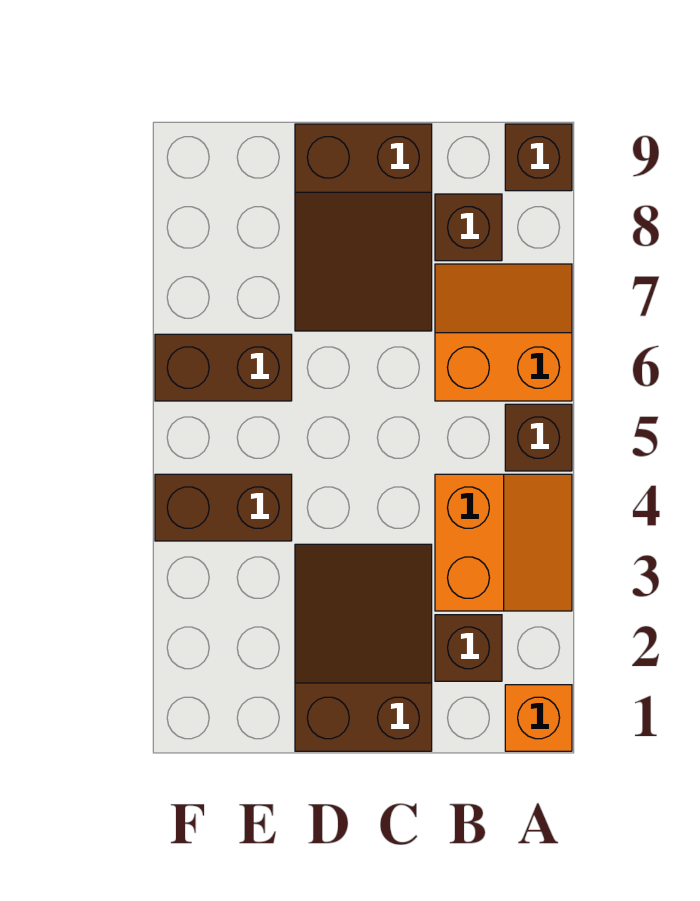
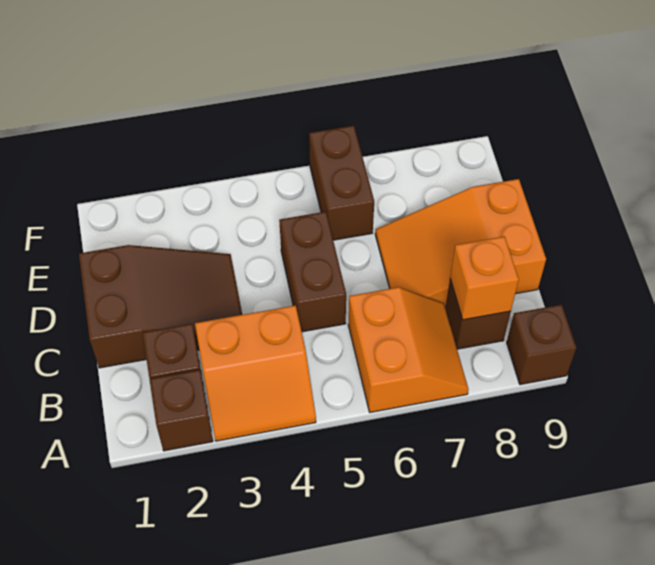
orange 1x1 brick [505,685,572,751] -> orange 1x1 brick moved to [450,236,519,320]
brown 1x1 brick [505,404,572,471] -> brown 1x1 brick moved to [150,370,213,451]
brown 2x3 slope [295,124,432,331] -> orange 2x3 slope [375,179,546,306]
brown 1x2 brick [155,474,292,541] -> brown 1x2 brick moved to [279,212,346,332]

